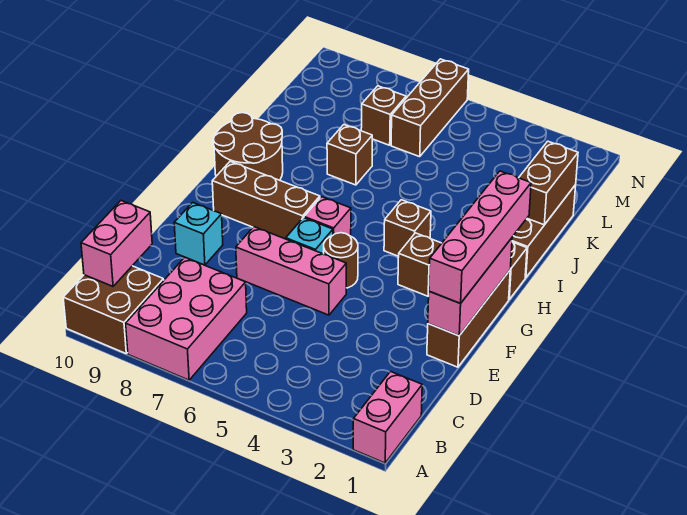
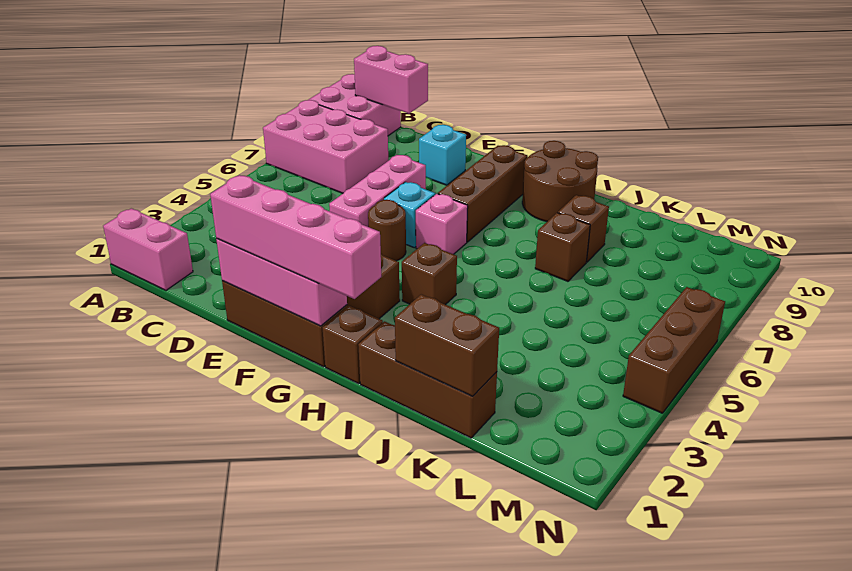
brown 2x2 brick [63,266,164,353] -> pink 2x2 brick [309,74,401,136]
brown 1x3 brick [391,59,469,157] -> brown 1x3 brick turned to [623,287,725,413]
brown 1x1 brick [361,86,406,145] -> brown 1x1 brick moved to [558,195,609,262]

